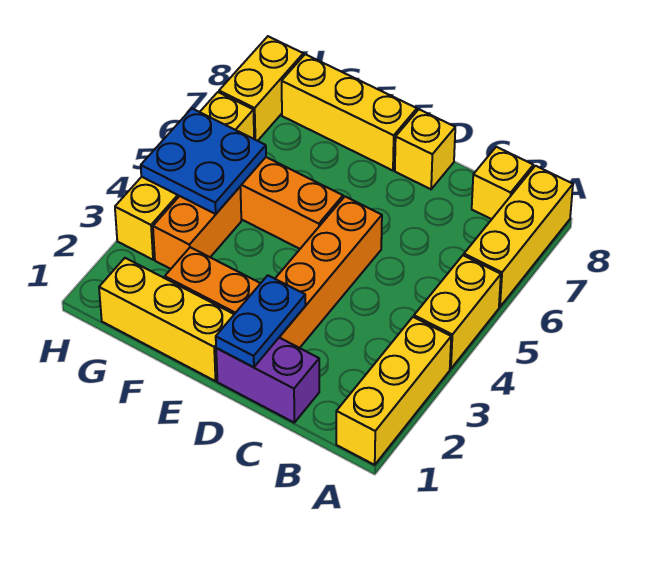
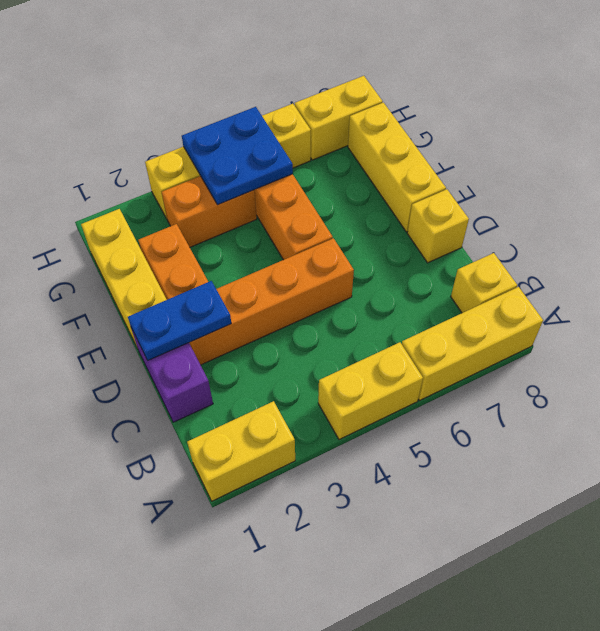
yellow 1x3 brick [336,317,451,465] -> yellow 1x2 brick [187,401,295,501]

